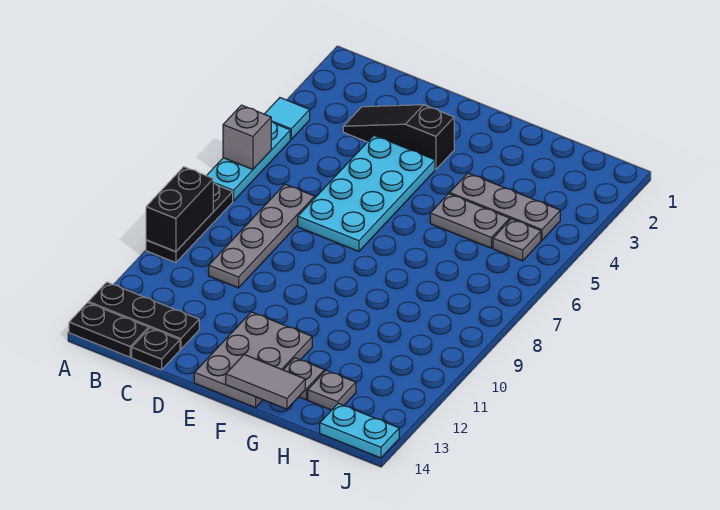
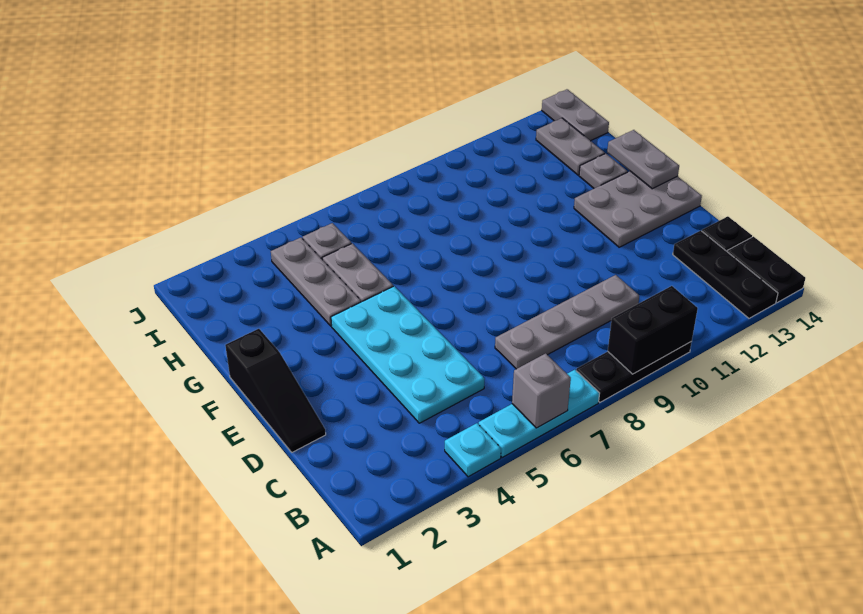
cyan 1x1 tile [265,98,310,139] -> cyan 1x1 plate [445,423,501,477]
black 1x3 slope [343,105,454,169] -> black 1x3 slope moved to [225,329,326,452]
cyan 2x4 plate [298,135,435,251] -> cyan 2x4 plate turned to [331,286,485,423]
grey 1x2 tile [226,355,305,409] -> grey 1x2 plate [607,130,679,189]
grey 1x1 plate [308,370,356,410] -> grey 1x2 plate [536,118,605,175]
cyan 1x2 plate [320,403,399,458] -> grey 1x2 plate [542,89,609,141]

